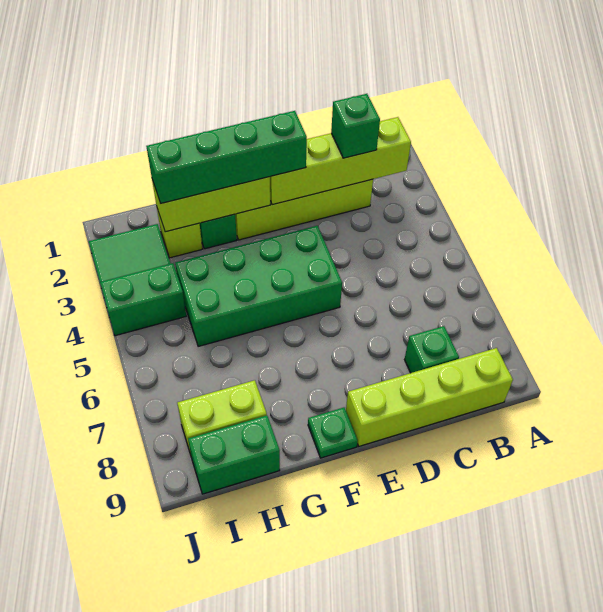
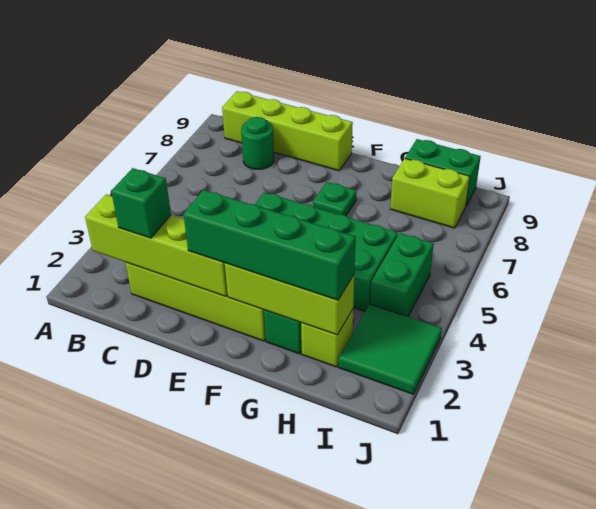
green 1x1 brick [405,326,459,373] -> green 1x1 round brick [241,117,274,169]
green 1x1 plate [308,408,358,458] -> green 1x1 plate moved to [313,182,357,216]
green 1x2 brick [100,263,186,336] -> green 1x2 brick turned to [370,233,434,317]

